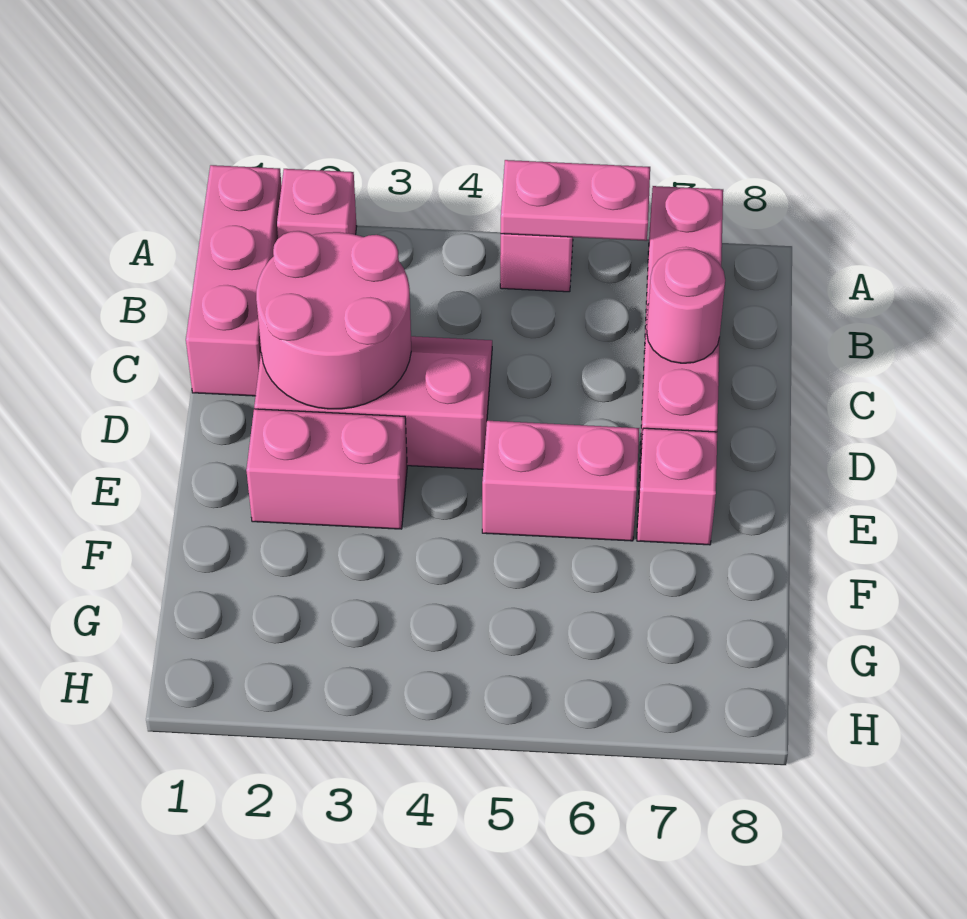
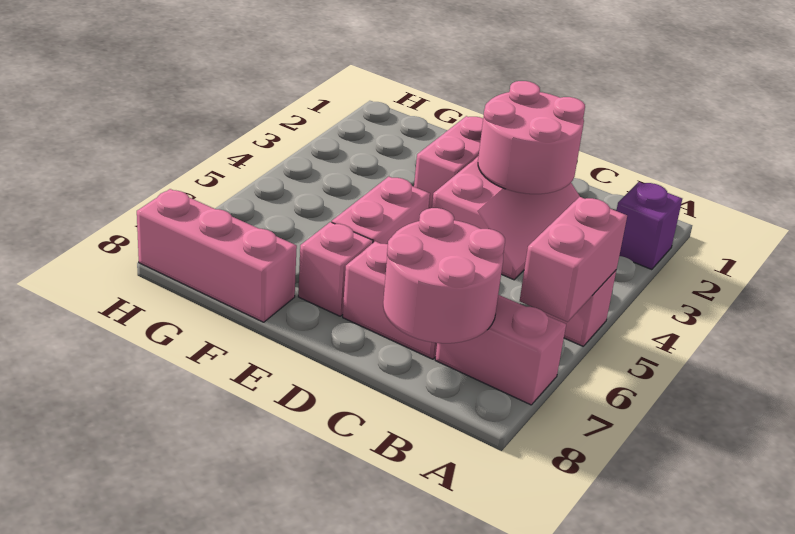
pink 1x3 brick [186,165,282,396] -> pink 1x3 brick moved to [137,189,297,322]
pink 1x1 brick [277,169,357,238] -> purple 1x1 brick [616,182,682,270]
pink 1x2 plate [501,160,650,241] -> pink 1x2 brick [520,197,627,322]
pink 1x1 round brick [647,249,725,363] -> pink 2x2 round brick [383,208,505,343]

